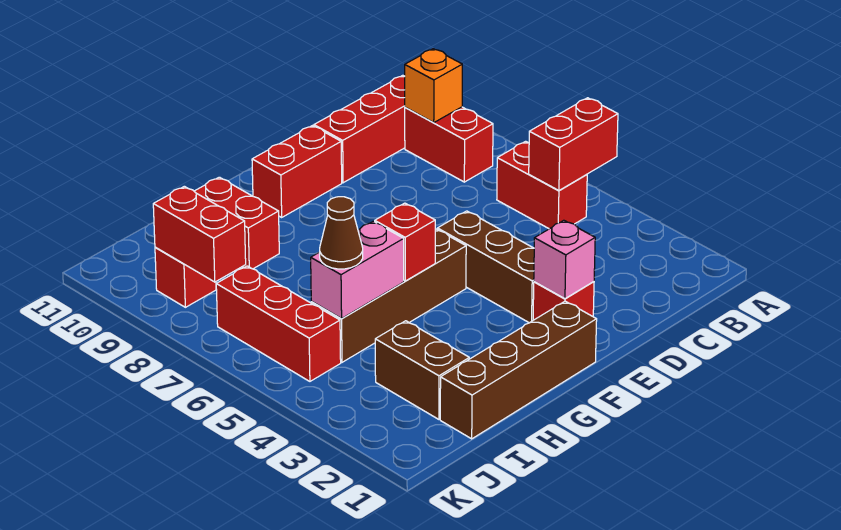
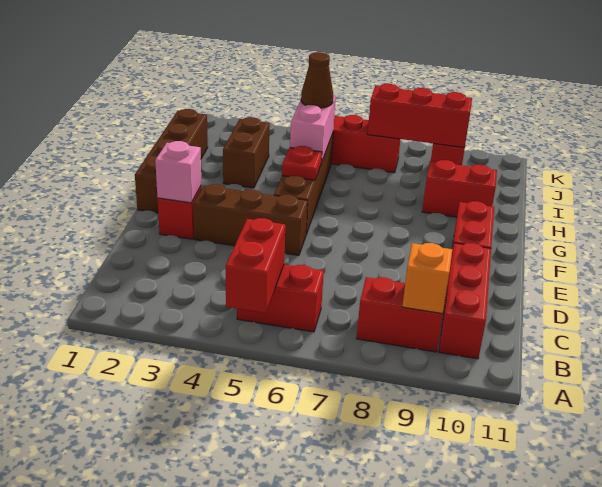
red 1x1 brick [375,203,435,281] -> red 1x1 plate [282,146,322,180]
brown 1x2 brick [375,321,469,419] -> brown 1x2 brick turned to [223,117,270,188]
red 1x2 brick [153,186,246,282] -> red 1x3 brick [368,84,472,148]

